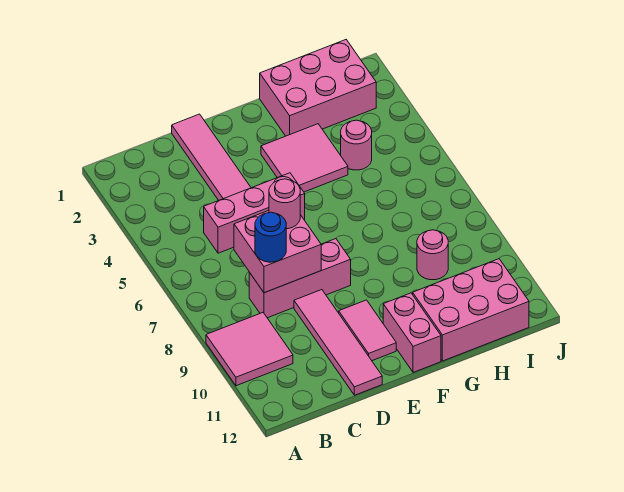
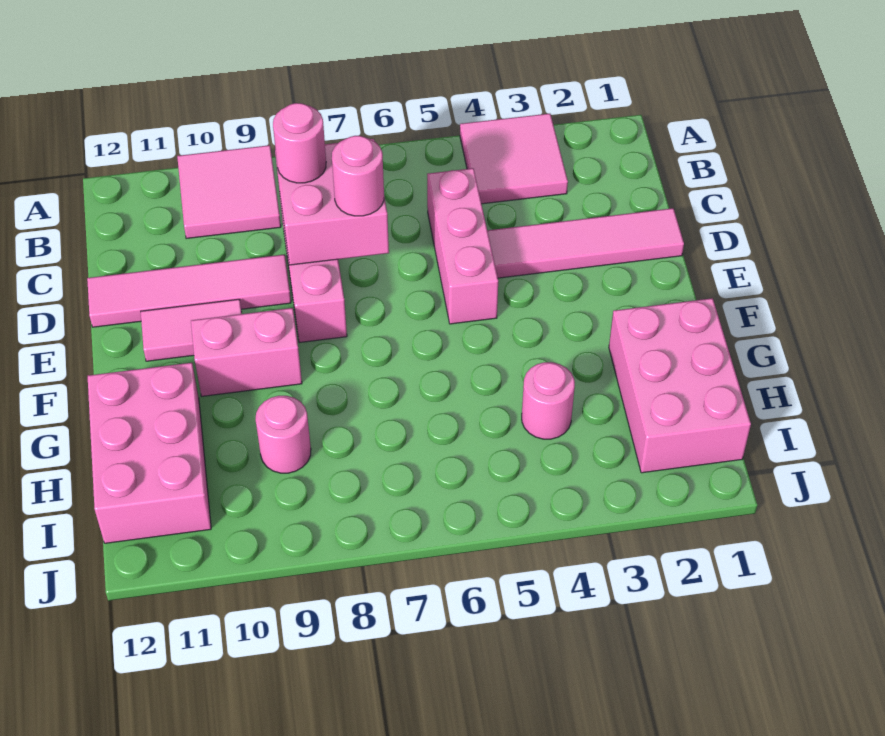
blue 1x1 round brick [255,212,286,262] -> pink 1x1 round brick [273,103,326,183]
pink 2x2 tile [261,124,348,192] -> pink 2x2 tile moved to [460,114,568,204]
pink 1x2 brick [383,293,441,372] -> pink 1x2 brick moved to [191,308,302,396]

